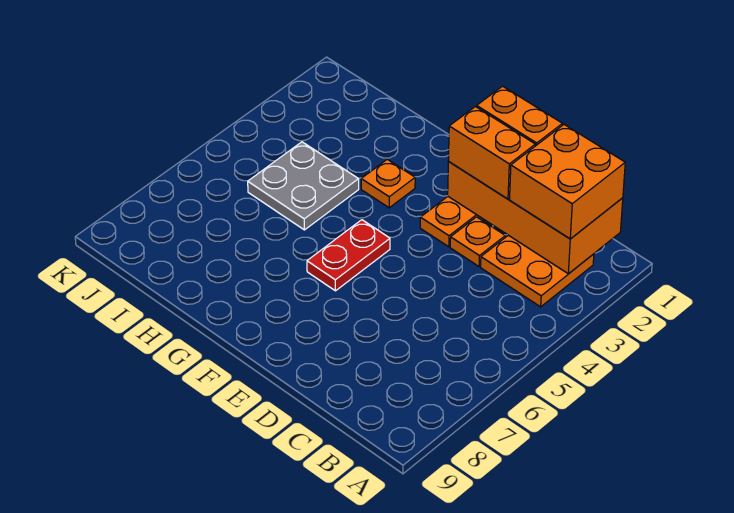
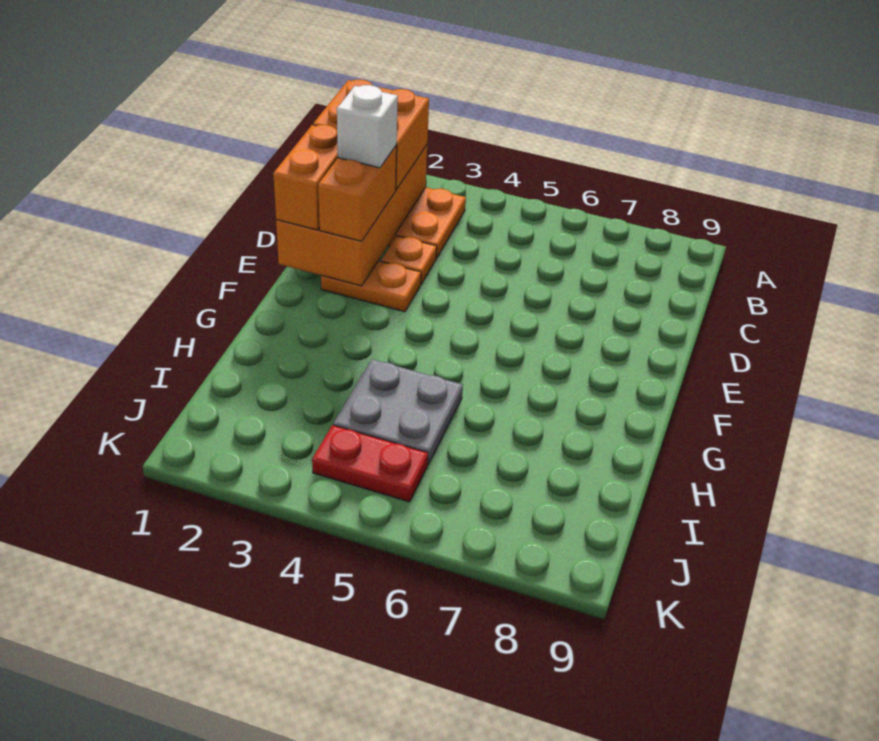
none -> white 1x1 brick [337,85,398,168]
red 1x2 plate [307,220,390,291] -> red 1x2 plate moved to [312,425,428,502]
orange 1x1 plate [361,159,415,208] -> none

